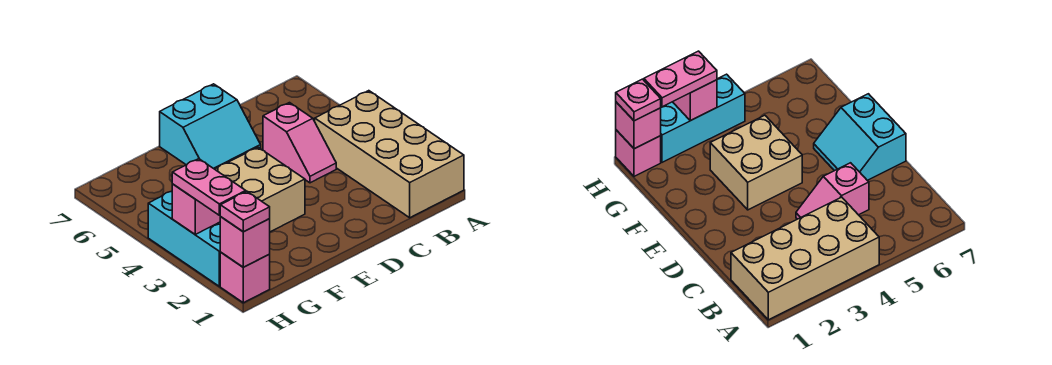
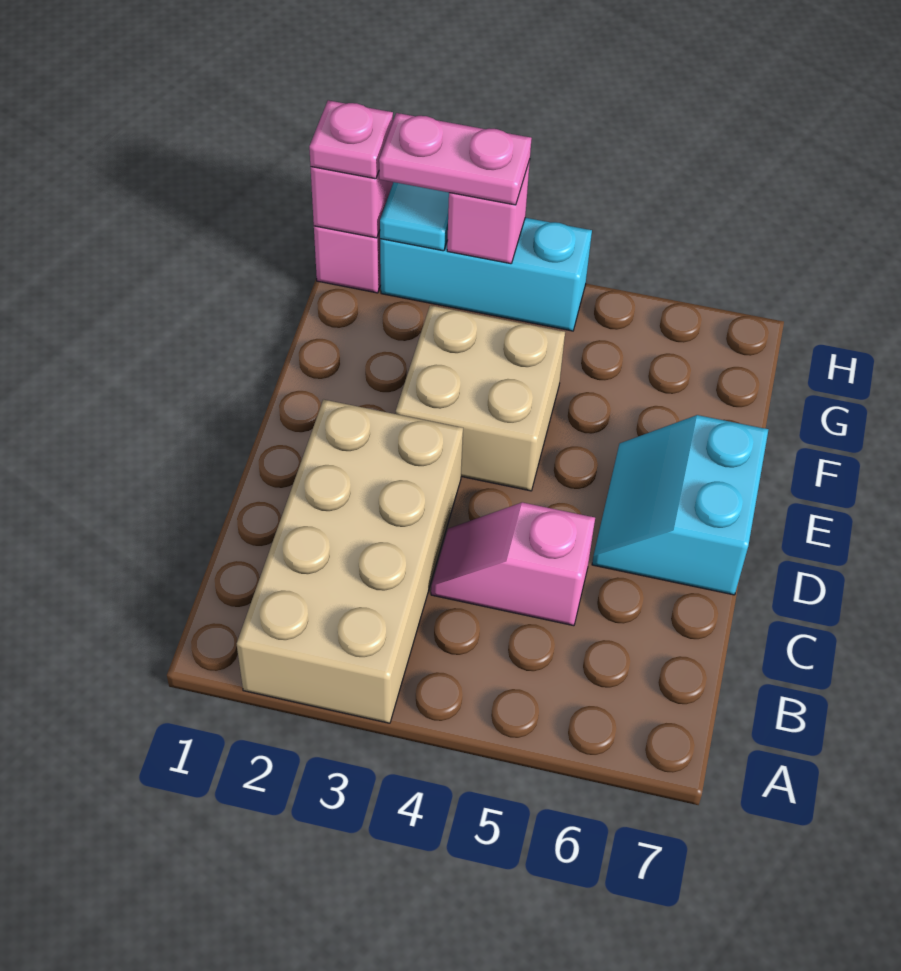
tan 2x4 brick [315,91,464,218] -> tan 2x4 brick turned to [237,400,463,723]
none -> cyan 1x1 tile [380,182,449,251]

